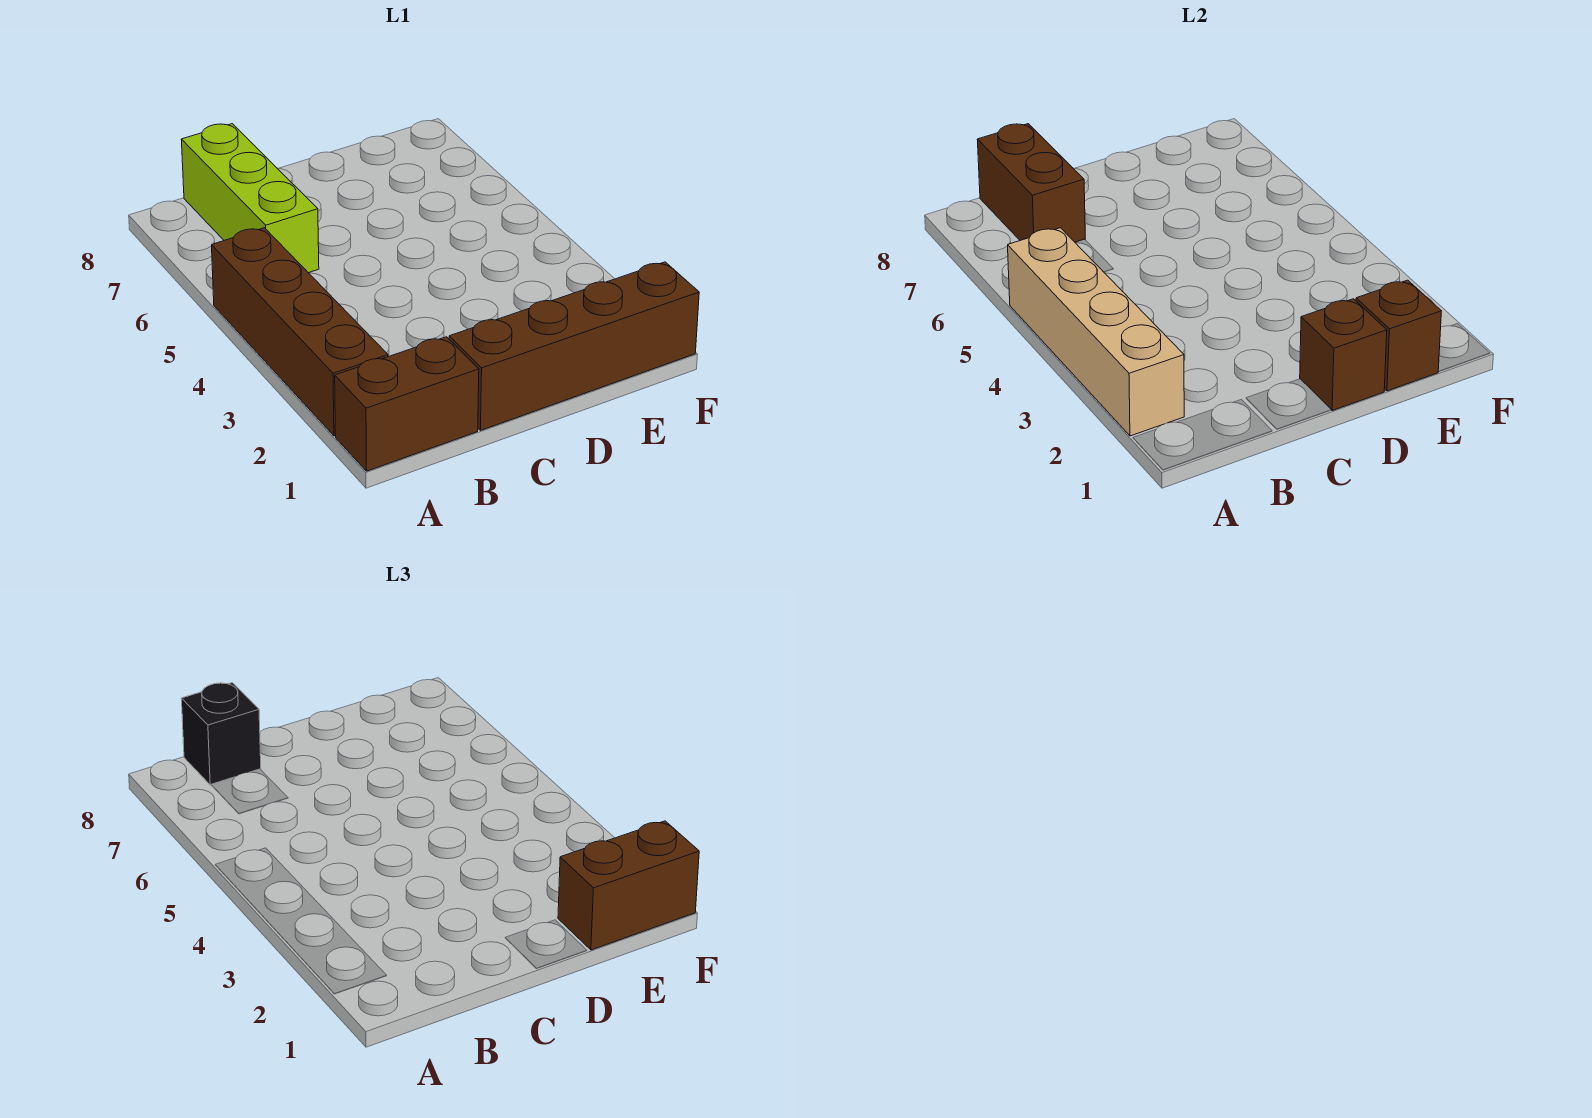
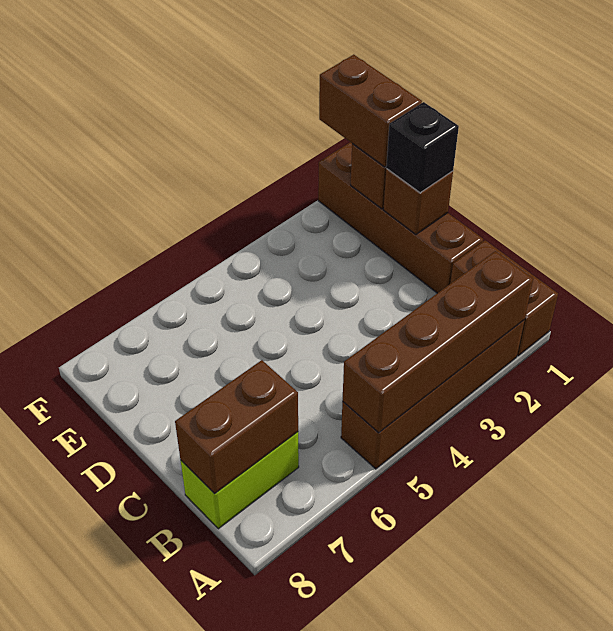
tan 1x4 brick [1008,228,1184,436] -> brown 1x4 brick [343,251,533,433]
lime 1x3 brick [181,124,319,273] -> lime 1x2 brick [181,432,299,529]
black 1x1 brick [181,683,261,785] -> black 1x1 brick moved to [386,102,459,193]

